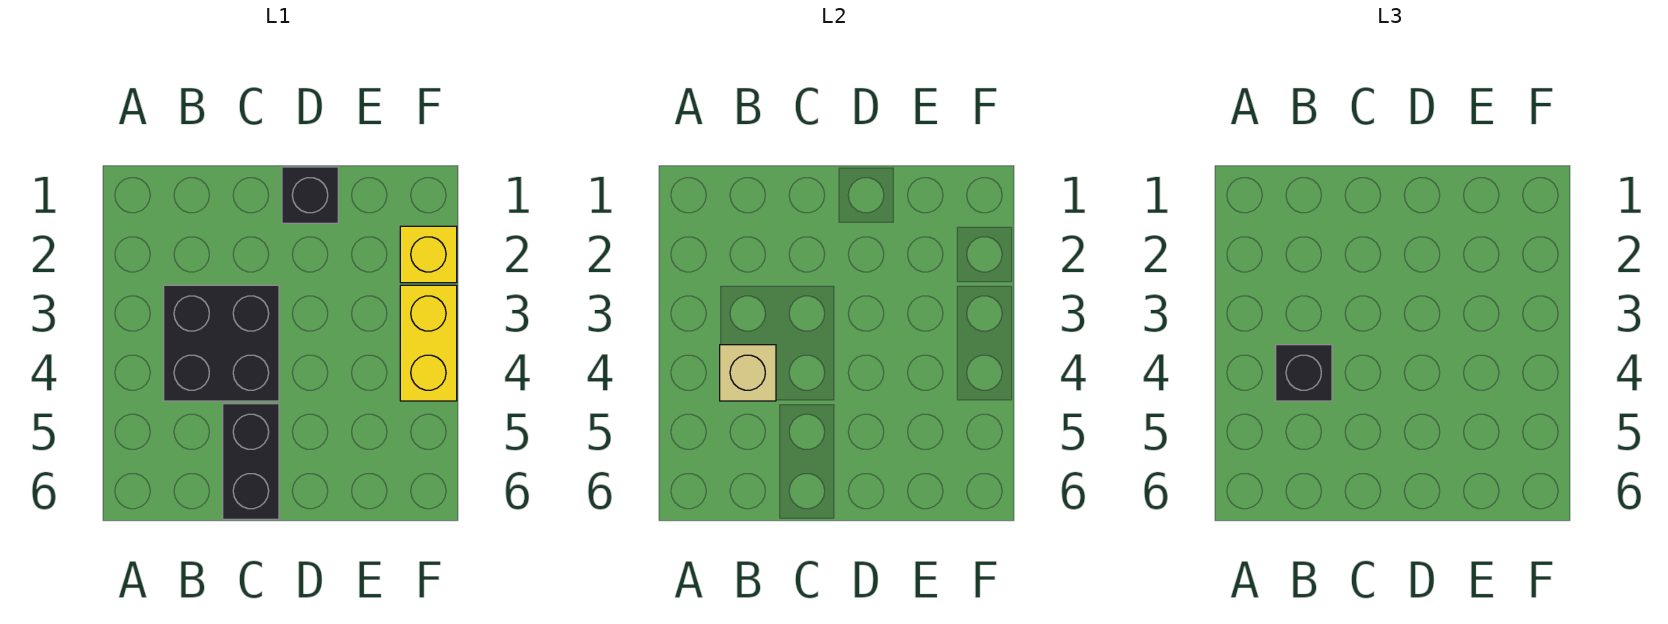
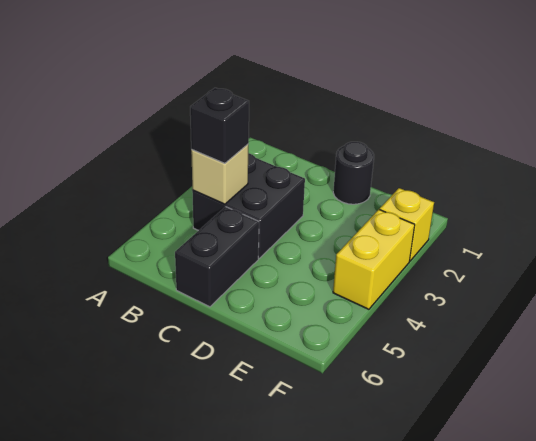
black 1x1 brick [282,167,338,223] -> black 1x1 round brick [333,142,374,204]

